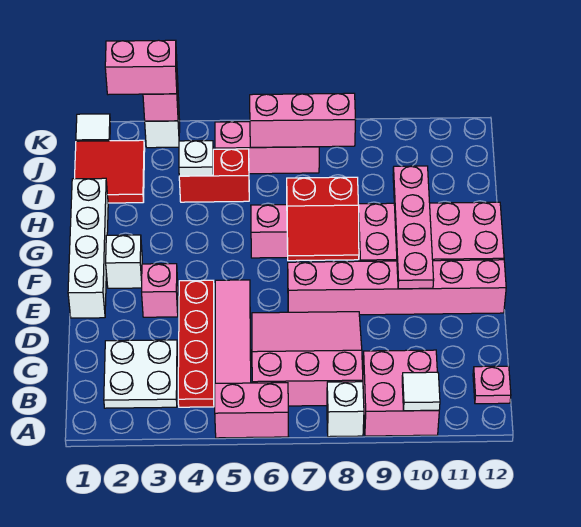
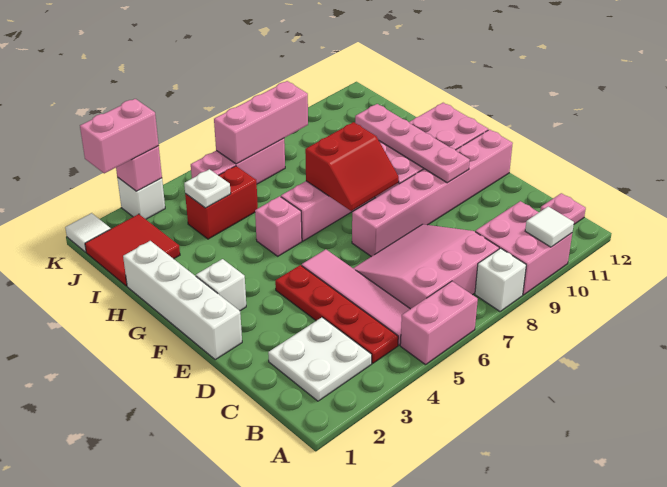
pink 1x1 brick [142,264,178,317] -> pink 1x1 brick moved to [255,196,302,256]

